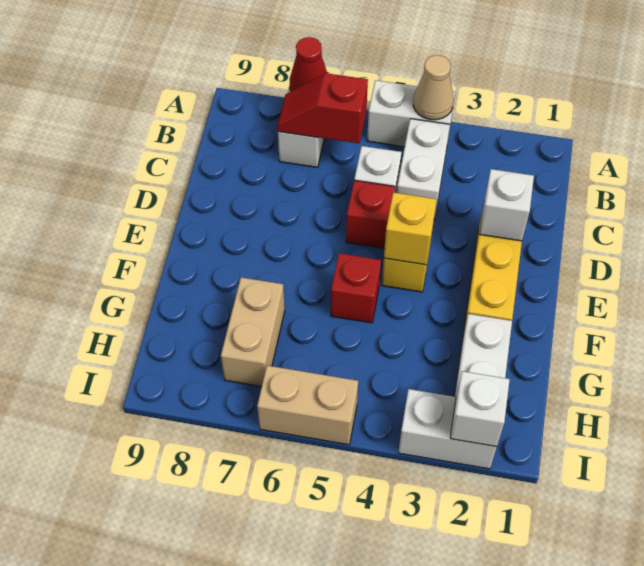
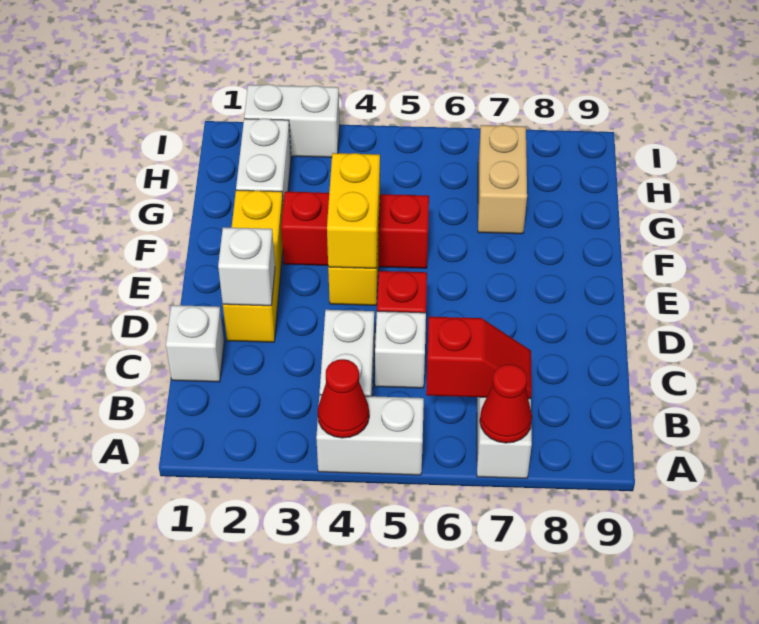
tan 1x1 cone [413,55,454,120] -> red 1x1 cone [318,359,369,438]
yellow 1x1 brick [384,192,437,265] -> yellow 1x2 brick [327,153,380,268]
red 1x1 brick [331,253,381,323] -> red 1x3 brick [281,192,429,268]
white 1x1 brick [450,371,510,447] -> white 1x1 brick moved to [166,305,224,382]
tan 1x2 brick [257,365,358,445] -> none

